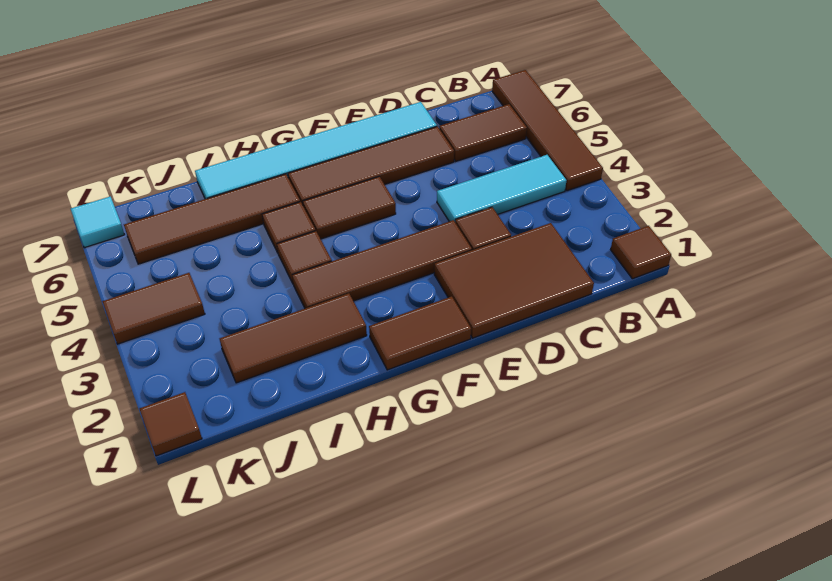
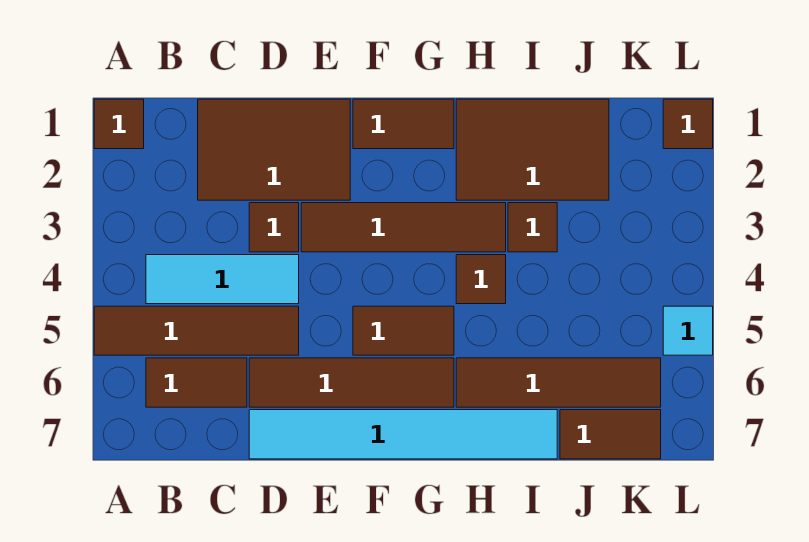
brown 1x4 tile [492,70,603,191] -> brown 1x4 tile turned to [94,306,299,355]
brown 1x3 tile [220,293,367,383] -> brown 2x3 tile [456,99,609,200]
brown 1x1 tile [262,202,316,253] -> brown 1x1 tile moved to [508,203,557,252]
brown 1x2 tile [102,273,205,344] -> brown 1x2 tile moved to [560,410,661,459]
cyan 1x1 tile [71,196,125,248] -> cyan 1x1 tile moved to [663,306,713,355]

